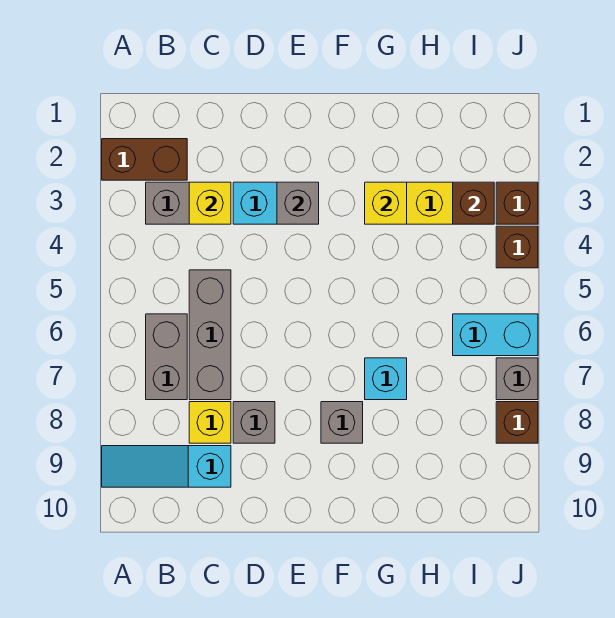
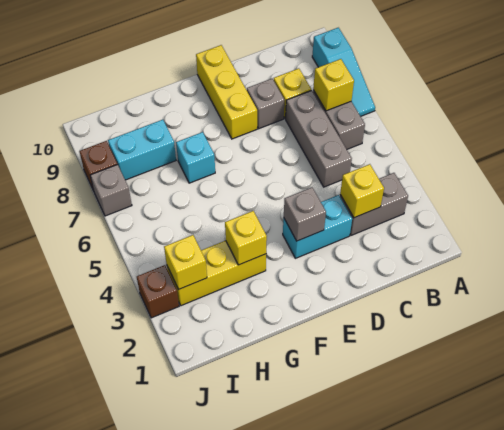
brown 1x2 brick [102,139,187,180] -> none
cyan 1x3 slope [102,446,231,487] -> cyan 1x3 slope turned to [312,28,375,116]
none -> yellow 1x1 brick [313,59,354,111]
none -> yellow 1x3 brick [196,45,257,139]
grey 1x1 brick [321,402,363,443] -> none
brown 1x1 brick [453,182,494,224] -> yellow 1x1 brick [164,235,207,289]
cyan 1x2 brick [453,314,538,356] -> cyan 1x2 brick moved to [108,120,176,180]
brown 1x1 brick [496,226,538,268] -> none

